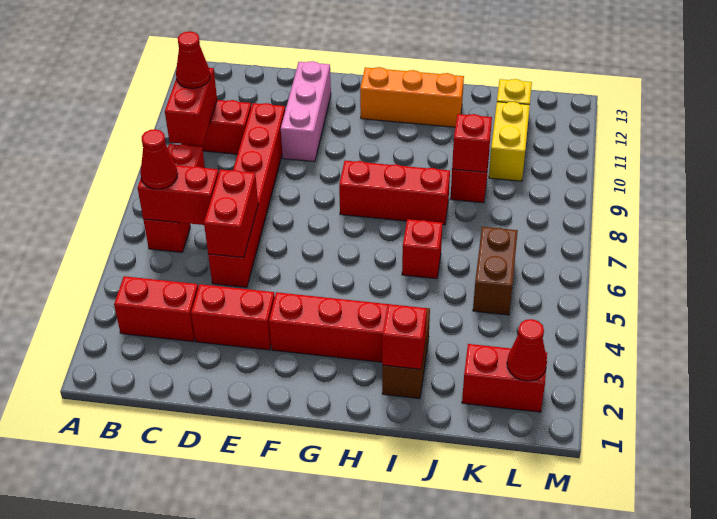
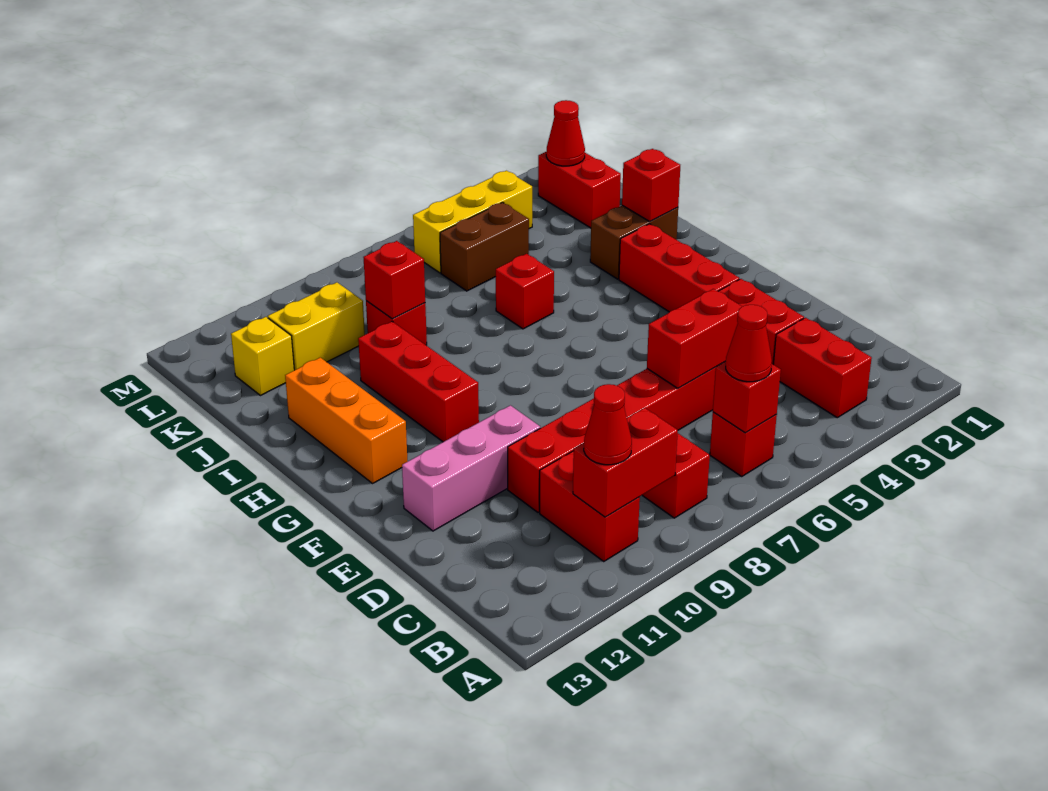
red 1x2 brick [138,165,219,225] -> red 1x1 brick [713,361,781,433]
red 1x3 brick [339,161,450,225] -> red 1x3 brick moved to [358,322,479,442]
none -> yellow 1x3 brick [413,171,532,273]

